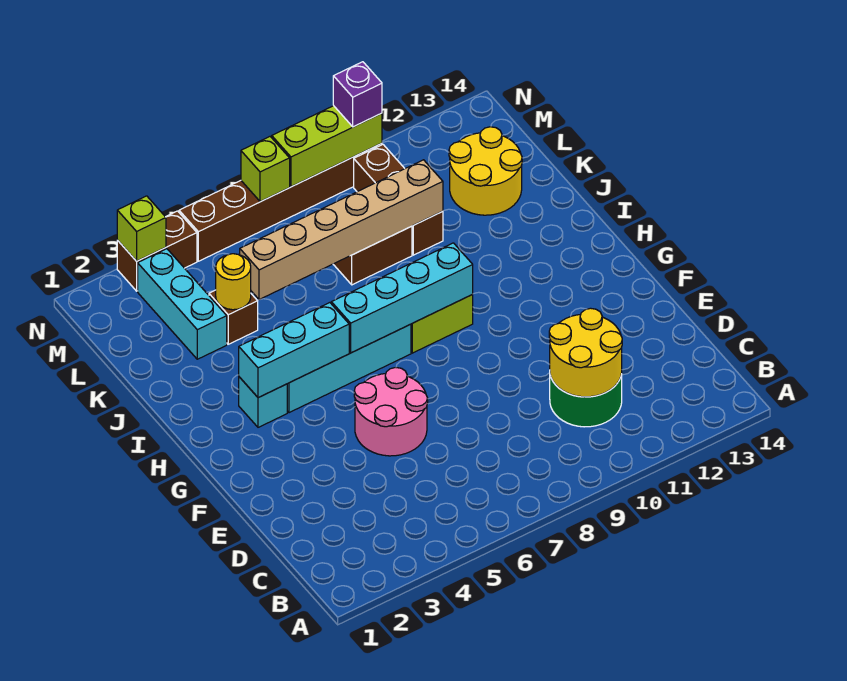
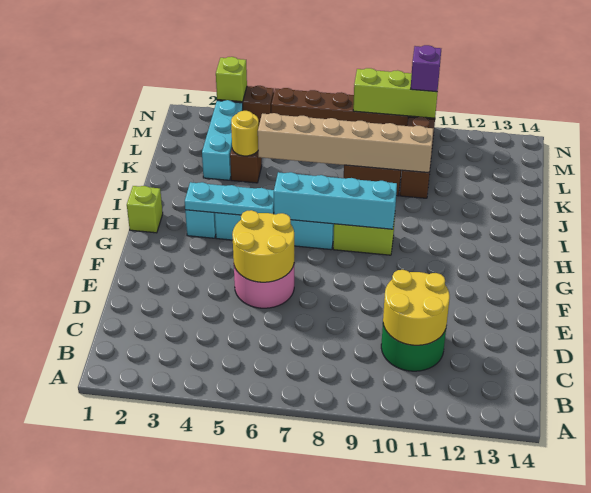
cyan 1x3 brick [239,303,349,398] -> cyan 1x3 plate [185,182,274,215]
yellow 2x2 round brick [449,127,522,215] -> yellow 2x2 round brick moved to [232,210,294,282]
lime 1x1 brick [241,137,290,202] -> lime 1x1 brick moved to [127,186,163,233]

